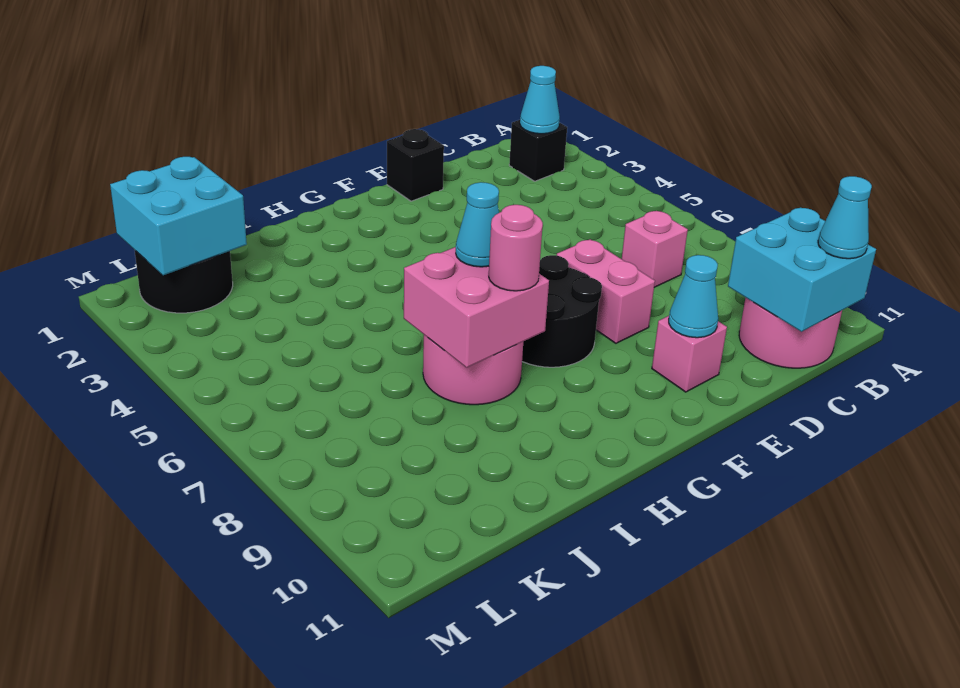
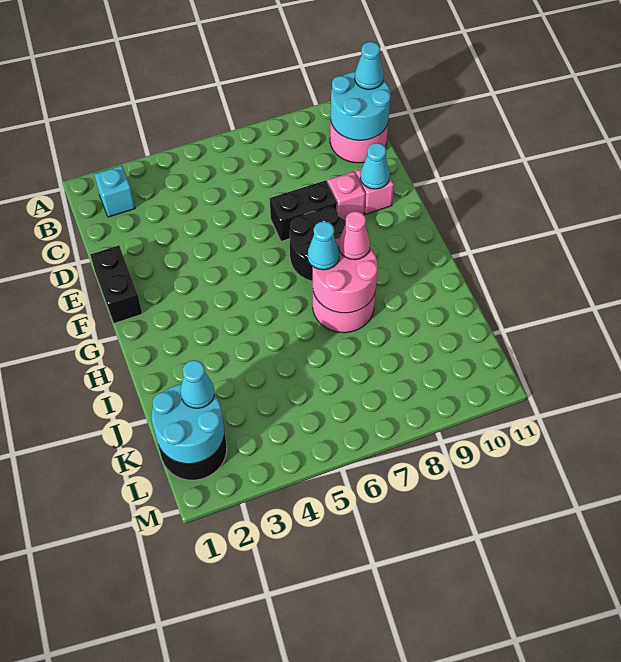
black 1x1 brick [509,120,567,181] -> cyan 1x1 brick [94,166,135,217]
cyan 1x1 cone [520,66,560,134] -> cyan 1x1 cone moved to [180,360,215,408]
cyan 2x2 brick [728,208,876,332] -> cyan 2x2 round brick [331,72,391,140]
pink 1x1 brick [622,211,688,287] -> pink 1x1 brick moved to [327,172,366,221]
black 1x1 brick [387,129,444,201] -> black 1x2 brick [90,246,142,323]
pink 1x2 brick [557,239,655,343] -> black 1x2 brick [270,180,337,241]
pink 2x2 brick [404,247,549,368] -> pink 2x2 round brick [313,238,378,313]
pink 1x1 round brick [489,205,543,291] -> pink 1x1 cone [339,211,370,260]
cyan 2x2 brick [110,157,247,275] -> cyan 2x2 round brick [152,384,224,464]

